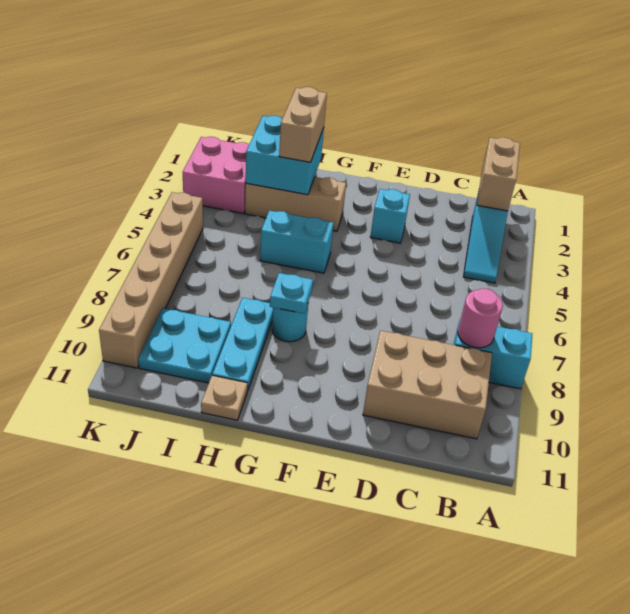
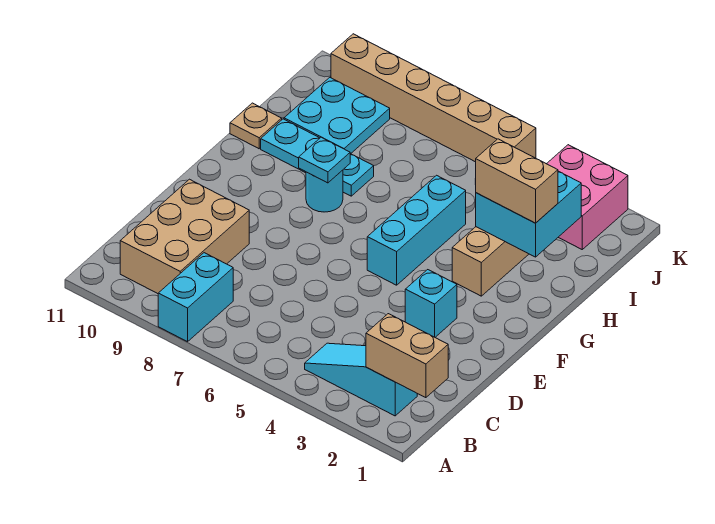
pink 1x1 round brick [458,289,503,348] -> none
cyan 1x2 brick [260,210,333,273] -> cyan 1x3 brick [367,175,466,285]

